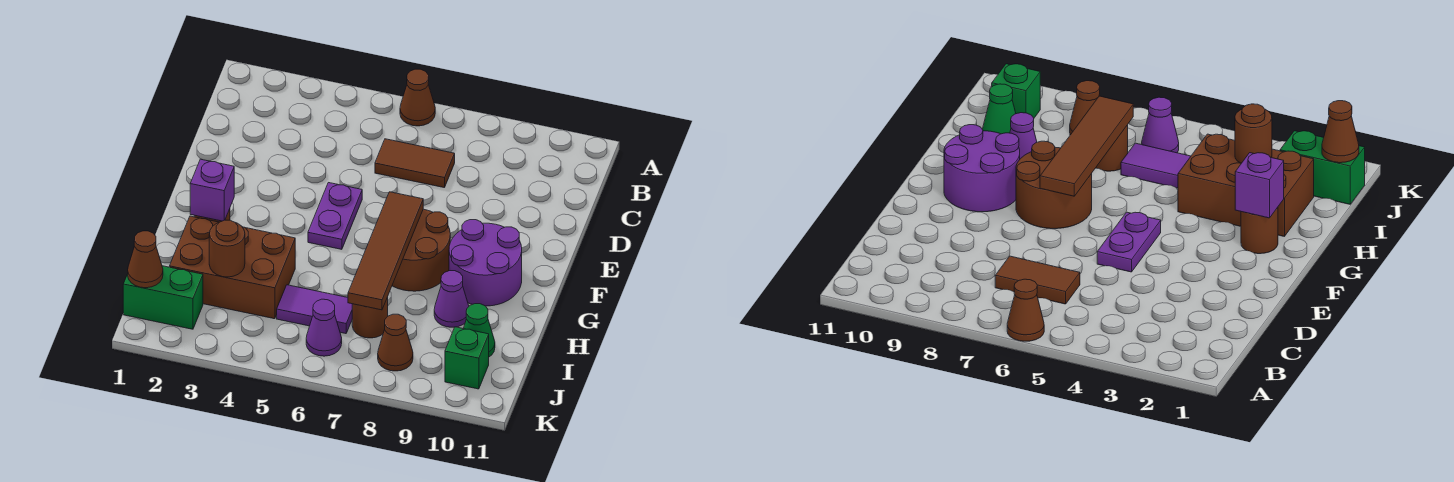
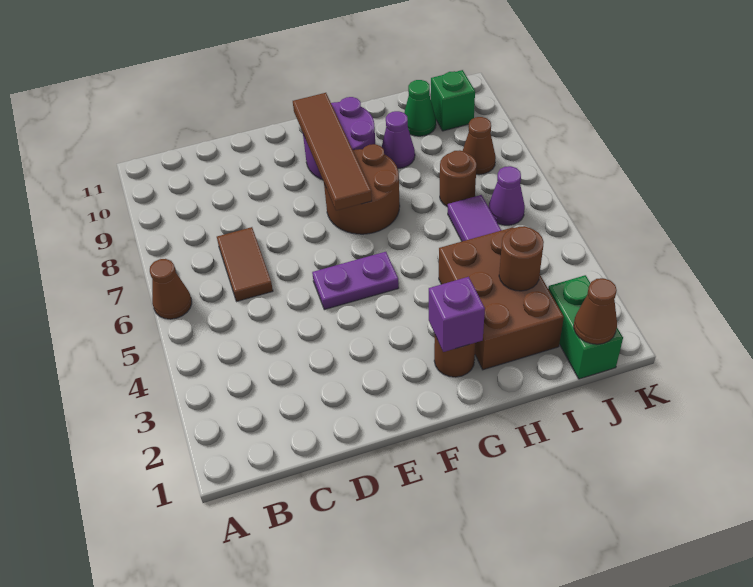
brown 1x4 tile [348,192,423,310] -> brown 1x4 tile turned to [293,93,372,211]

